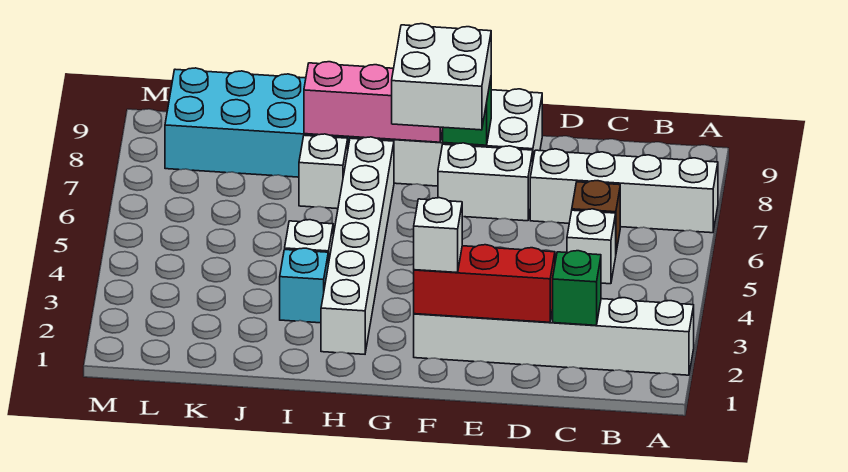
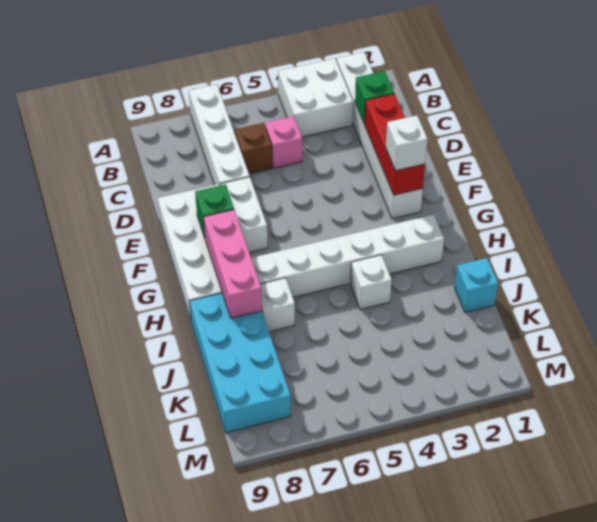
white 1x1 brick [567,209,616,284] -> pink 1x1 brick [265,116,302,168]
white 2x2 brick [392,24,491,130] -> white 2x2 brick moved to [278,59,353,137]
cyan 1x1 brick [280,248,328,323] -> cyan 1x1 brick moved to [454,258,498,313]

